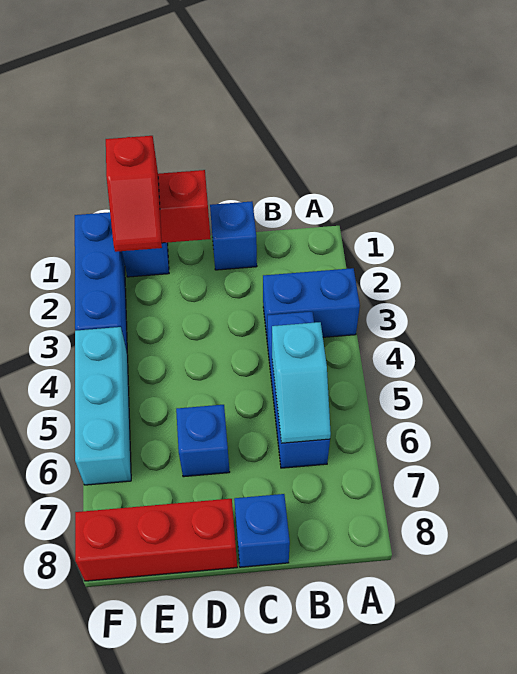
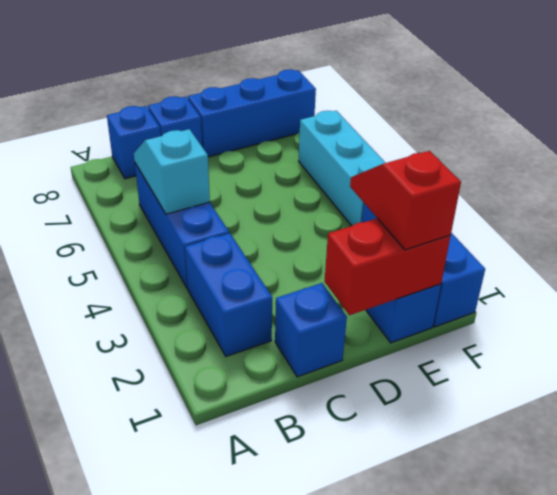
blue 1x2 brick [263,268,360,337] -> blue 1x2 brick turned to [185,233,272,356]
blue 1x1 brick [176,405,230,477] -> blue 1x1 brick moved to [107,106,161,179]
red 1x3 brick [75,499,237,581] -> blue 1x3 brick [188,69,316,157]

